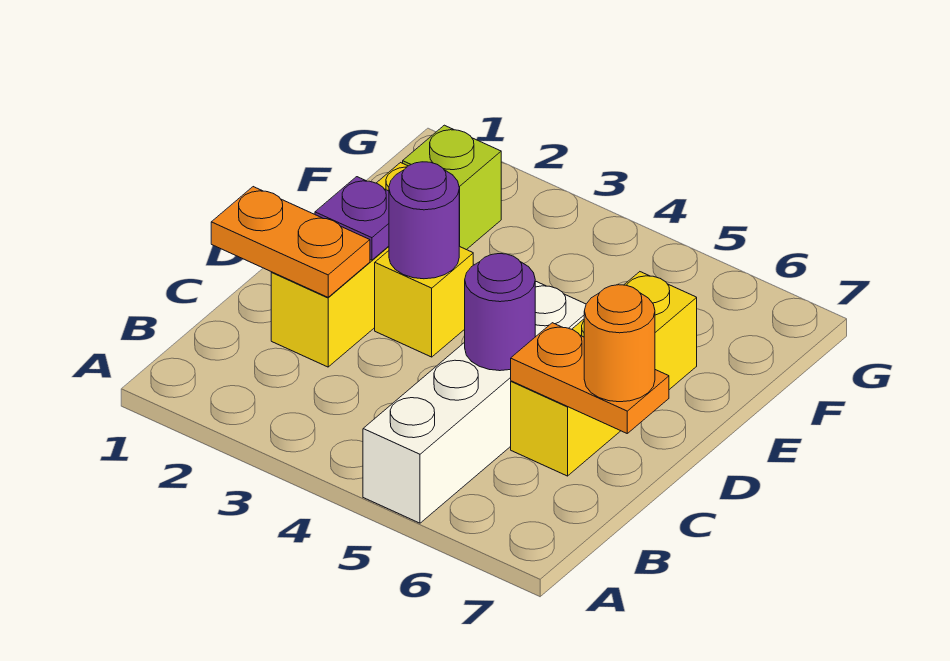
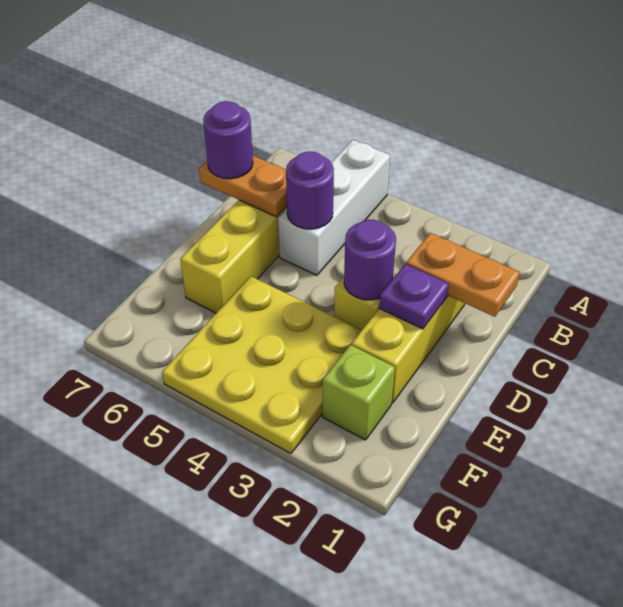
white 1x4 brick [363,282,586,523] -> white 1x3 brick [278,140,390,275]
orange 1x1 round brick [584,285,655,402] -> purple 1x1 round brick [203,101,253,179]
none -> yellow 3x3 plate [162,276,362,454]

